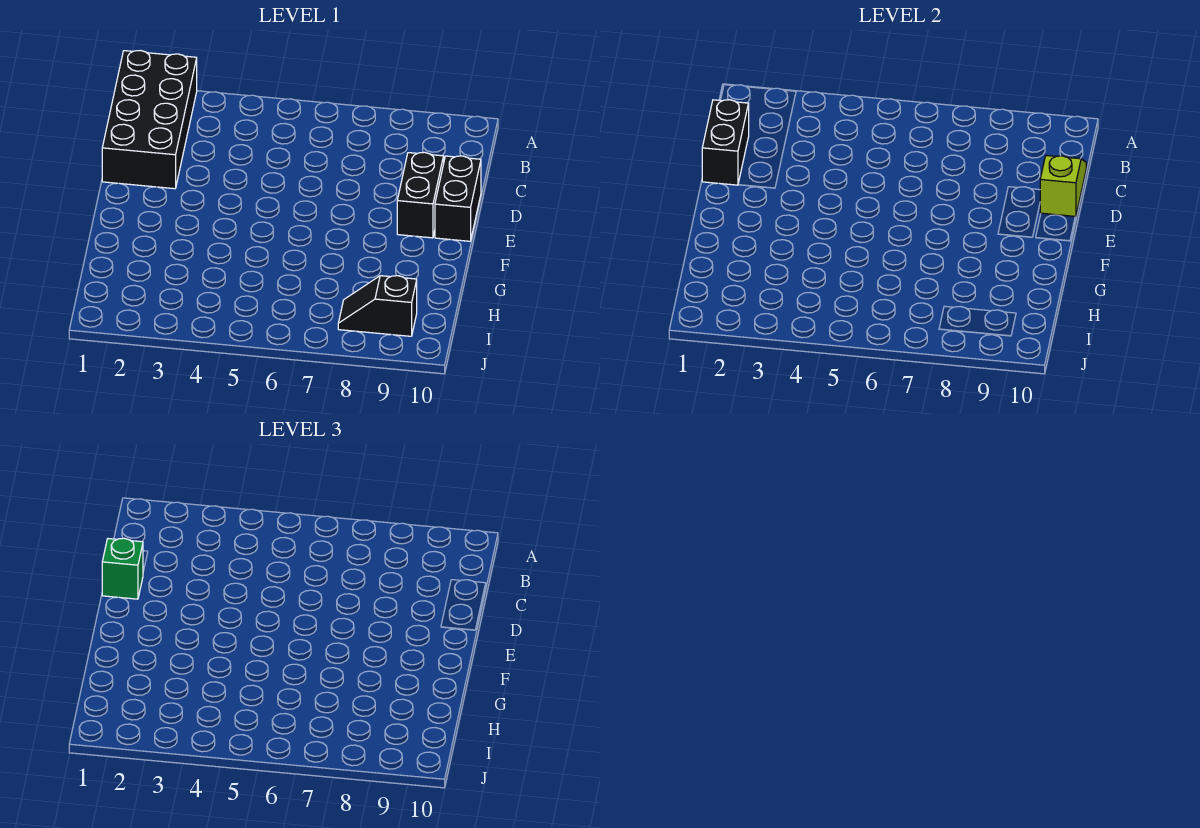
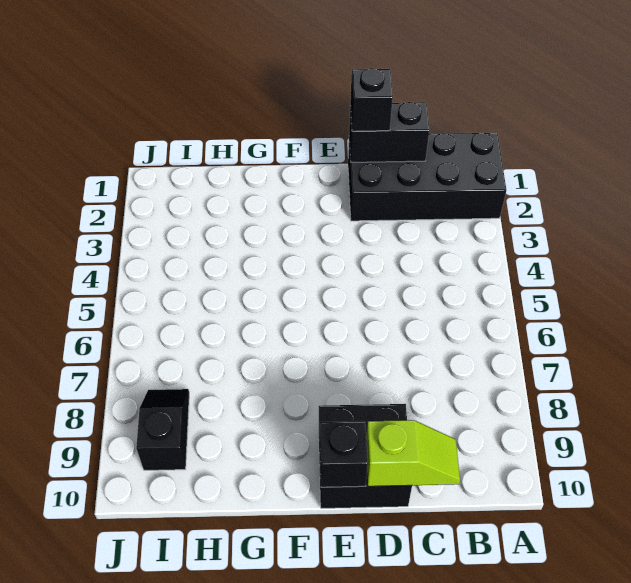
green 1x1 brick [102,538,143,599] -> black 1x1 brick [350,68,393,131]
none -> black 1x1 brick [320,421,368,487]

